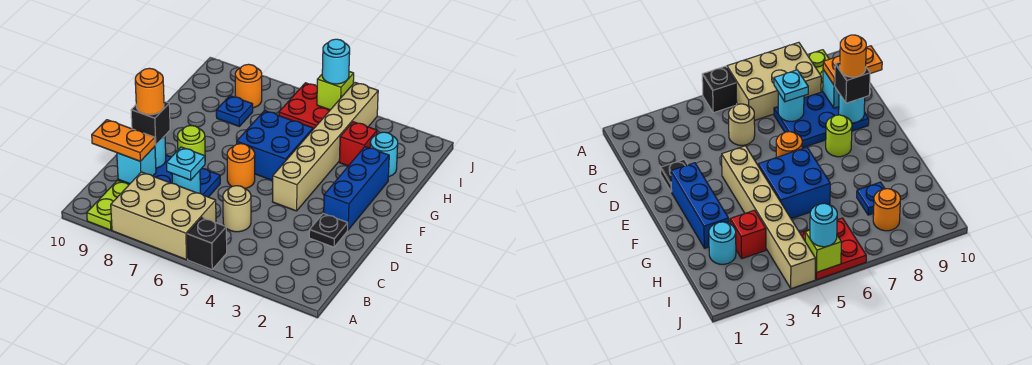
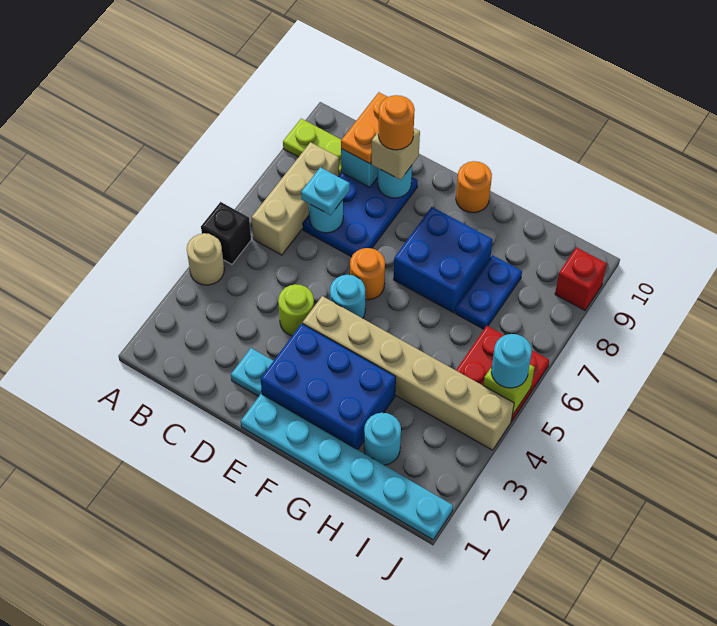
tan 2x3 brick [111,172,216,260] -> tan 1x3 brick [252,142,339,255]
tan 1x1 round brick [223,186,251,232] -> tan 1x1 round brick moved to [187,233,224,285]
black 1x1 plate [309,213,348,247] -> cyan 1x1 plate [231,348,273,396]
black 1x1 brick [131,101,170,145] -> tan 1x1 brick [371,128,420,180]
none -> cyan 1x6 plate [241,394,453,540]
blue 1x3 brick [324,147,389,230] -> blue 2x3 brick [260,324,396,450]
none -> cyan 1x1 round brick [330,275,365,318]
lime 1x1 round brick [178,126,205,156] -> lime 1x1 round brick moved to [278,284,314,336]
blue 2x2 brick [237,111,313,181] -> blue 2x2 brick moved to [393,207,493,313]
red 1x1 brick [339,122,377,166] -> red 1x1 brick moved to [555,247,607,310]
blue 1x1 plate [216,96,253,127] -> blue 1x2 plate [455,255,522,329]
orange 1x1 round brick [235,64,262,108] -> orange 1x1 round brick moved to [456,161,492,213]

